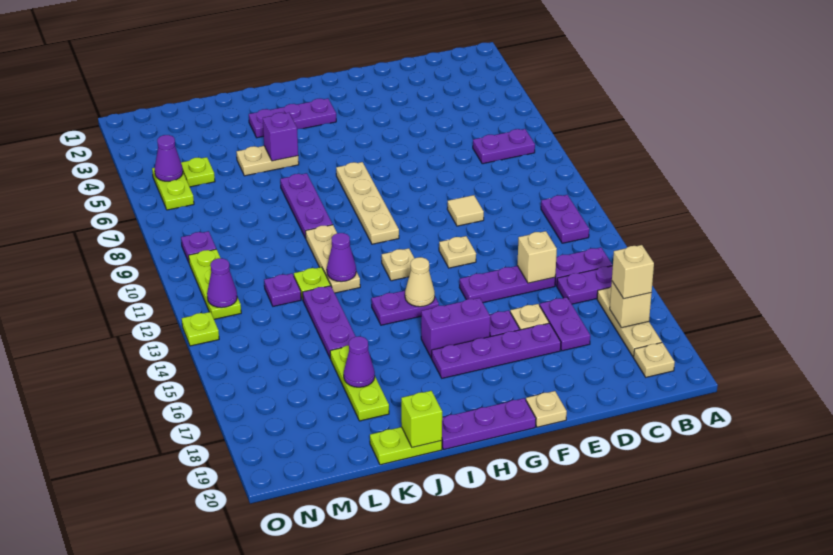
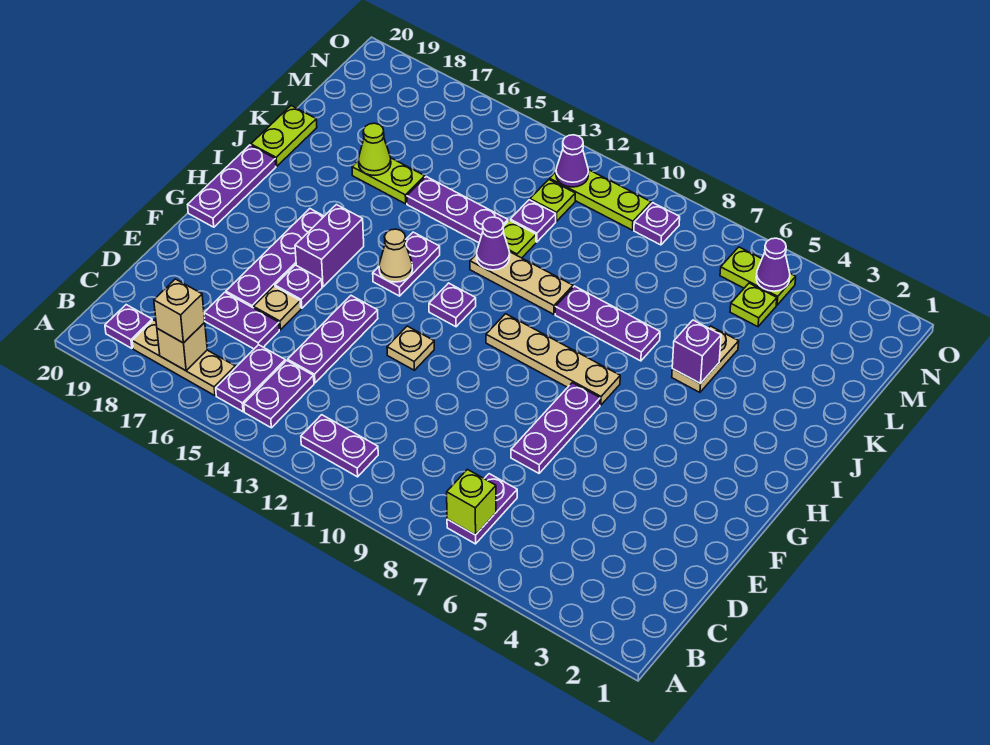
tan 1x1 plate [634,343,675,377] -> purple 1x1 plate [105,305,152,348]
tan 1x1 brick [517,231,557,283] -> none
tan 1x1 tile [447,195,484,226] -> none
tan 1x1 plate [526,391,567,427] -> none
purple 1x3 plate [249,98,336,138] -> purple 1x3 plate moved to [511,383,600,473]
tan 1x1 plate [382,248,414,281] -> purple 1x1 plate [429,283,476,327]
lime 1x1 brick [401,391,442,447] -> lime 1x1 brick moved to [447,469,496,535]
lime 1x3 plate [330,346,389,421] -> lime 1x2 plate [352,158,425,204]
purple 1x1 cone [344,336,375,387] -> lime 1x1 cone [358,123,391,175]
lime 1x1 plate [182,312,219,346] -> lime 1x1 plate moved to [530,179,575,221]

